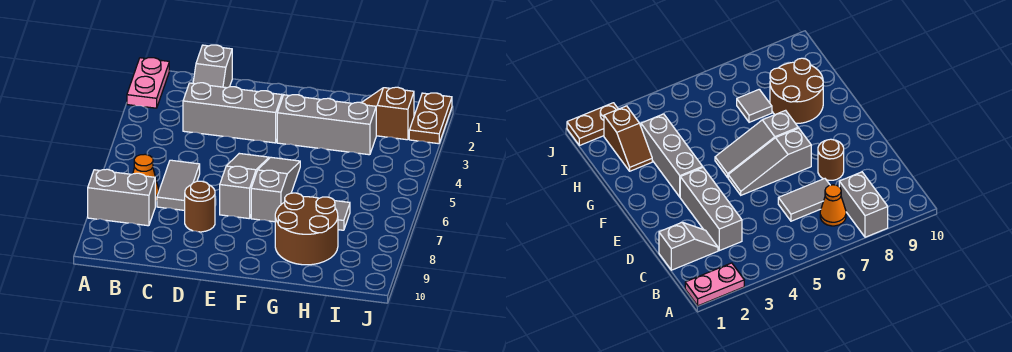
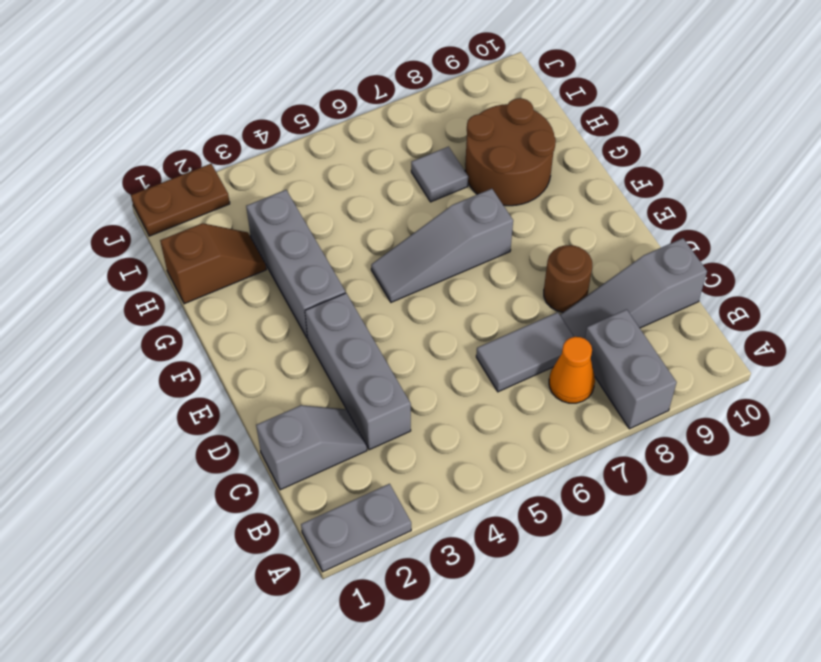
pink 1x2 plate [127,58,169,108] -> grey 1x2 plate [301,484,411,572]
grey 1x3 slope [220,153,269,219] -> grey 1x3 slope moved to [560,238,707,339]
brown 1x2 slope [362,87,414,140] -> brown 1x2 slope turned to [160,223,266,304]

